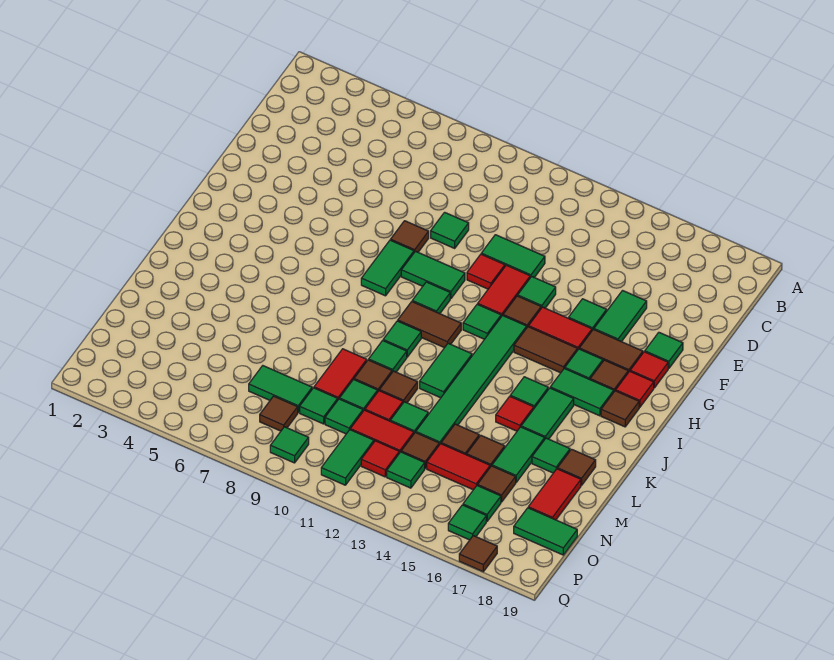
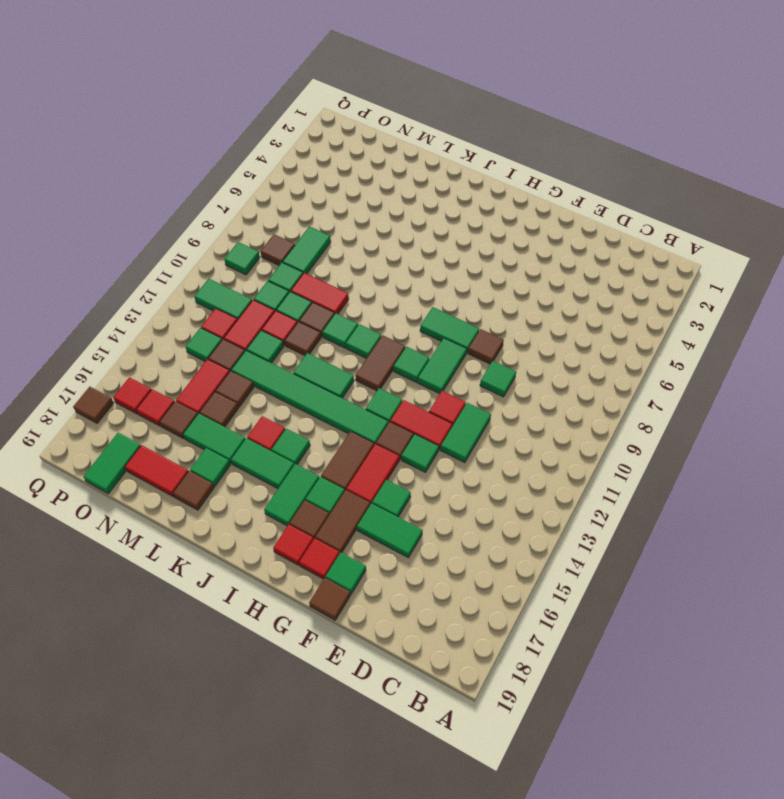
brown 1x1 tile [601,391,639,427] -> brown 1x1 tile moved to [309,578,351,620]
green 1x1 tile [463,485,501,521] -> red 1x1 tile [136,389,174,426]
green 1x1 tile [448,505,486,540] -> red 1x1 tile [113,377,151,414]

